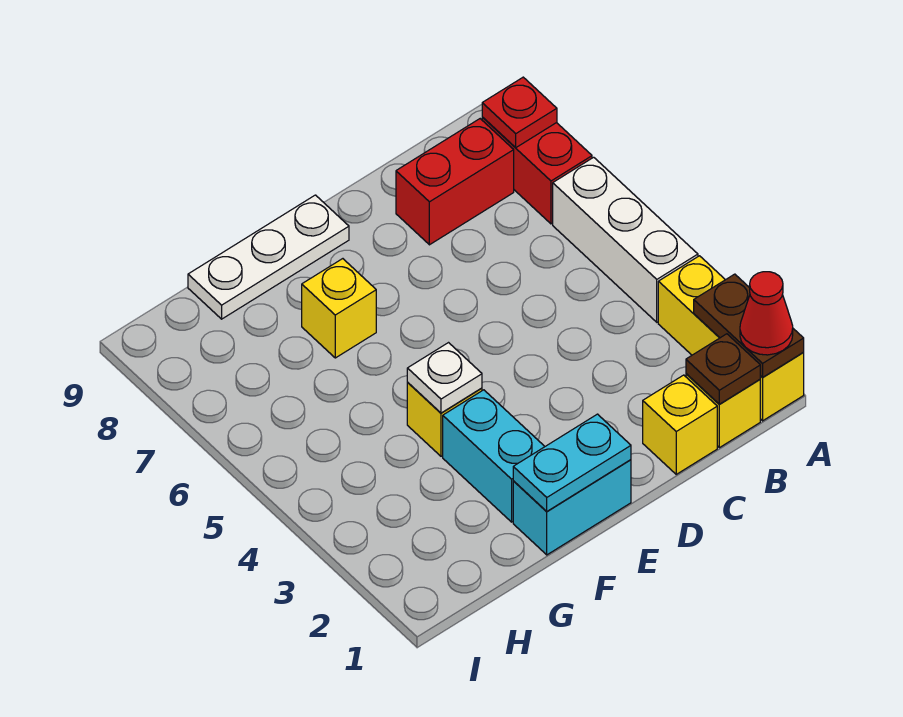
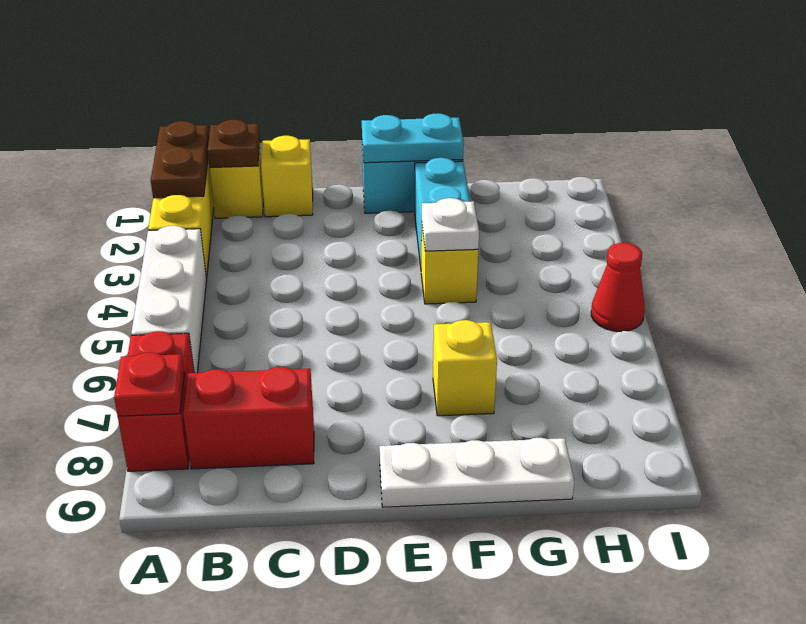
red 1x1 cone [740,272,793,355] -> red 1x1 cone moved to [591,243,645,332]

